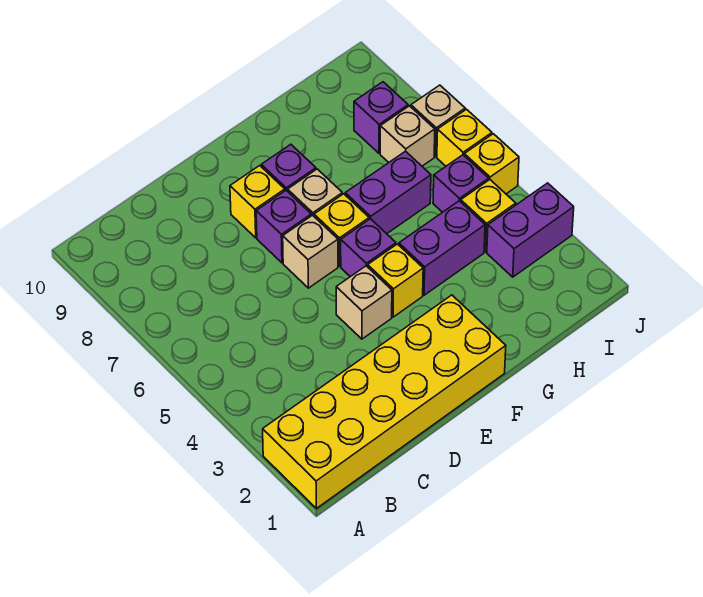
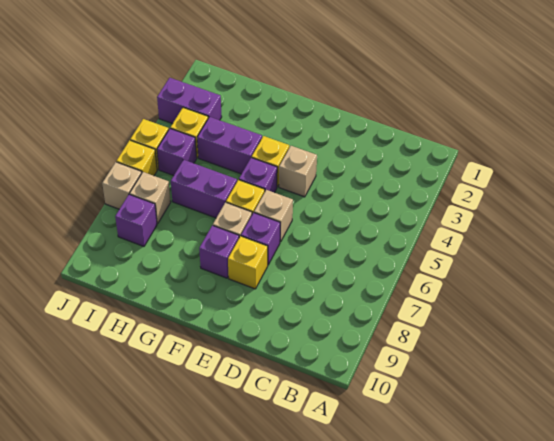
yellow 2x6 brick [263,295,506,508] -> none

